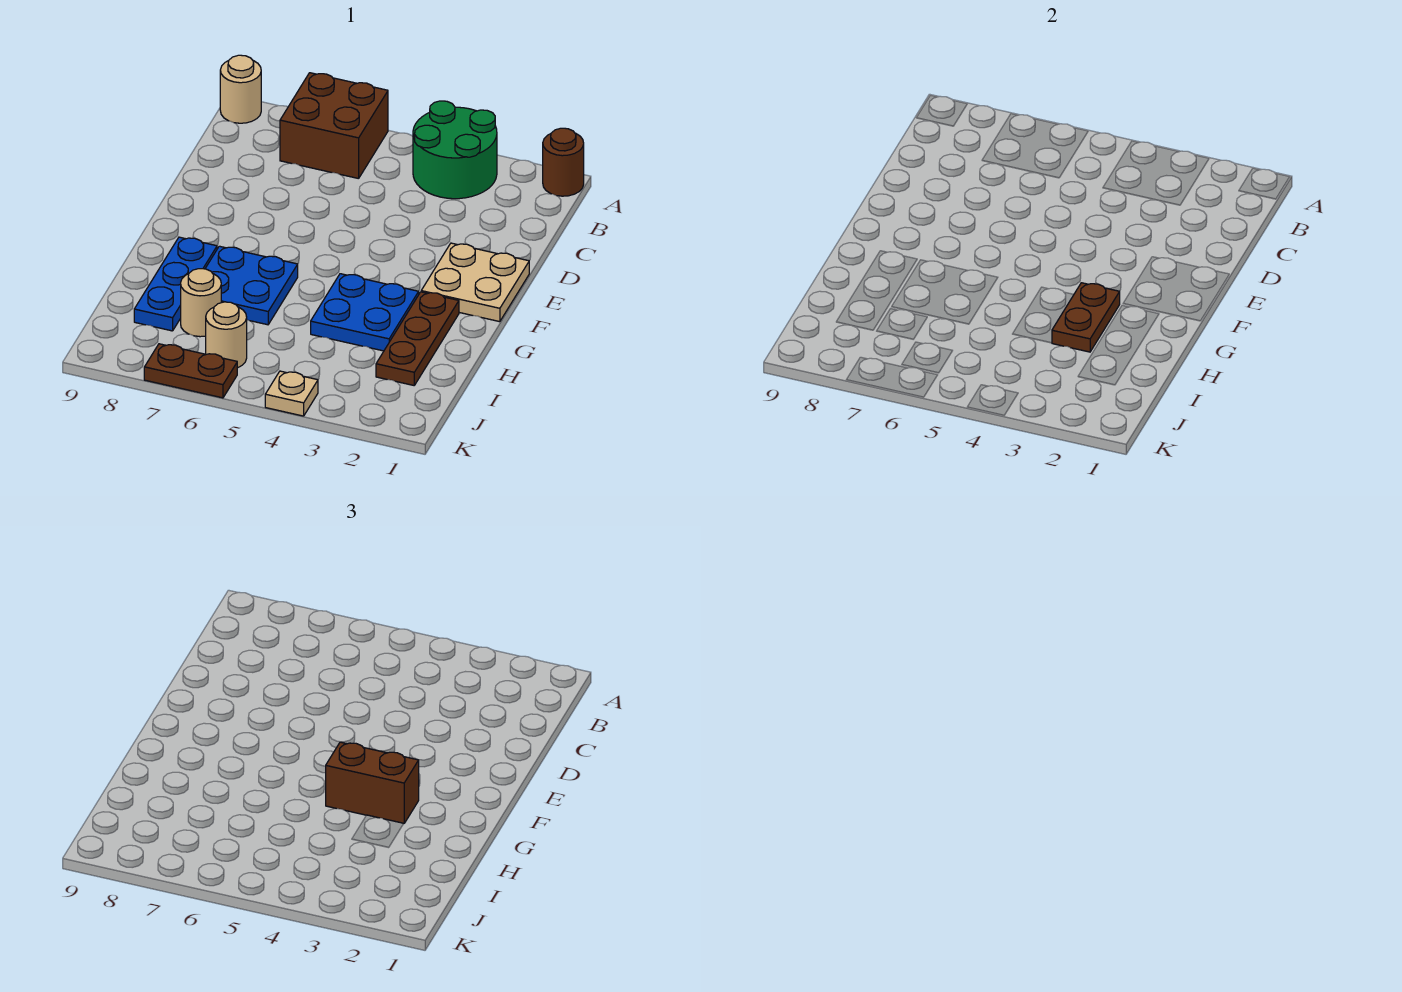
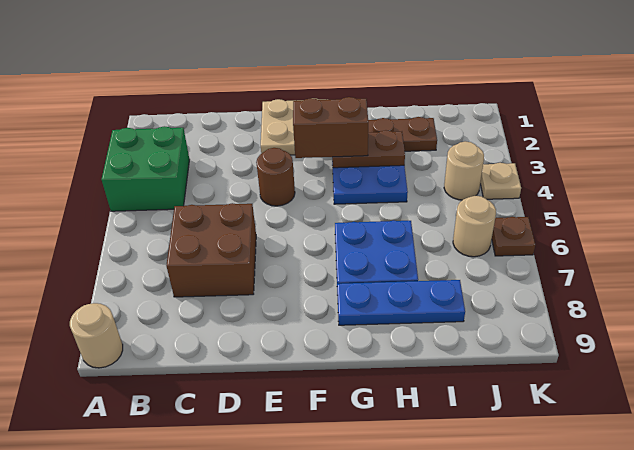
brown 1x1 round brick [543,128,584,196] -> brown 1x1 round brick moved to [256,148,295,206]
green 2x2 round brick [413,101,497,199] -> green 2x2 brick [101,126,189,211]
brown 2x2 brick [280,73,388,179] -> brown 2x2 brick moved to [166,203,256,297]
brown 1x2 brick [326,742,419,824] -> brown 1x2 brick turned to [293,97,368,158]
tan 1x1 round brick [181,269,221,337] -> tan 1x1 round brick moved to [444,141,484,200]
brown 1x2 plate [144,344,237,398] -> brown 1x1 plate [492,217,535,256]

